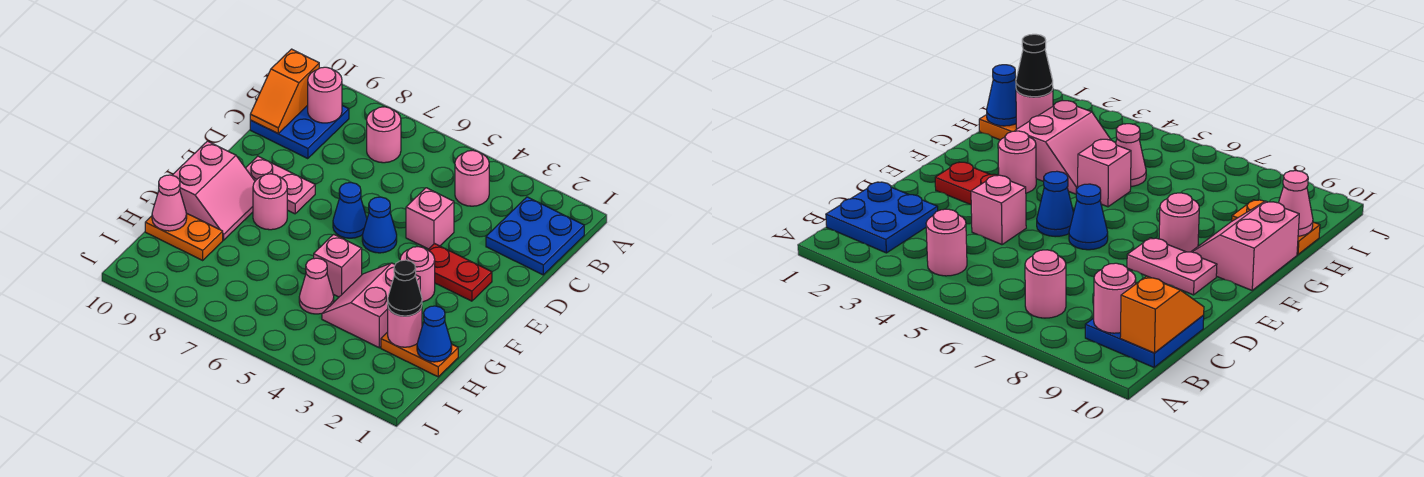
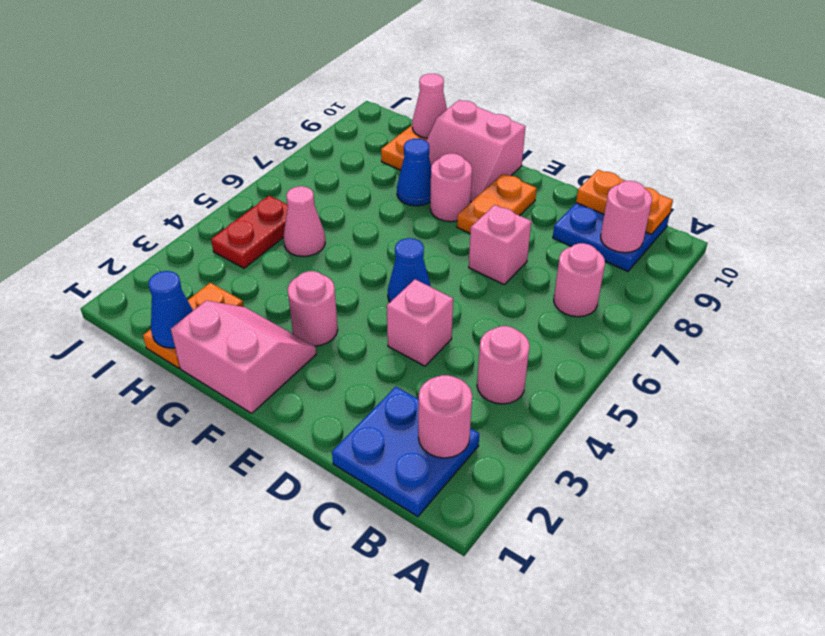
orange 1x2 slope [250,49,319,133] -> orange 1x2 plate [576,170,673,234]
red 1x2 plate [428,244,492,301] -> red 1x2 plate moved to [211,196,288,268]
blue 1x1 cone [333,183,367,238] -> blue 1x1 cone moved to [397,139,431,206]
pink 1x2 plate [246,156,315,214] -> orange 1x2 plate [457,174,537,233]
pink 2x2 slope [322,263,420,348] -> pink 2x2 slope moved to [171,301,316,413]
pink 1x1 brick [314,234,362,297] -> pink 1x1 brick moved to [469,205,531,284]
pink 1x1 round brick [388,307,422,347] -> pink 1x1 round brick moved to [418,375,472,458]
black 1x1 cone [388,260,422,316] -> none

